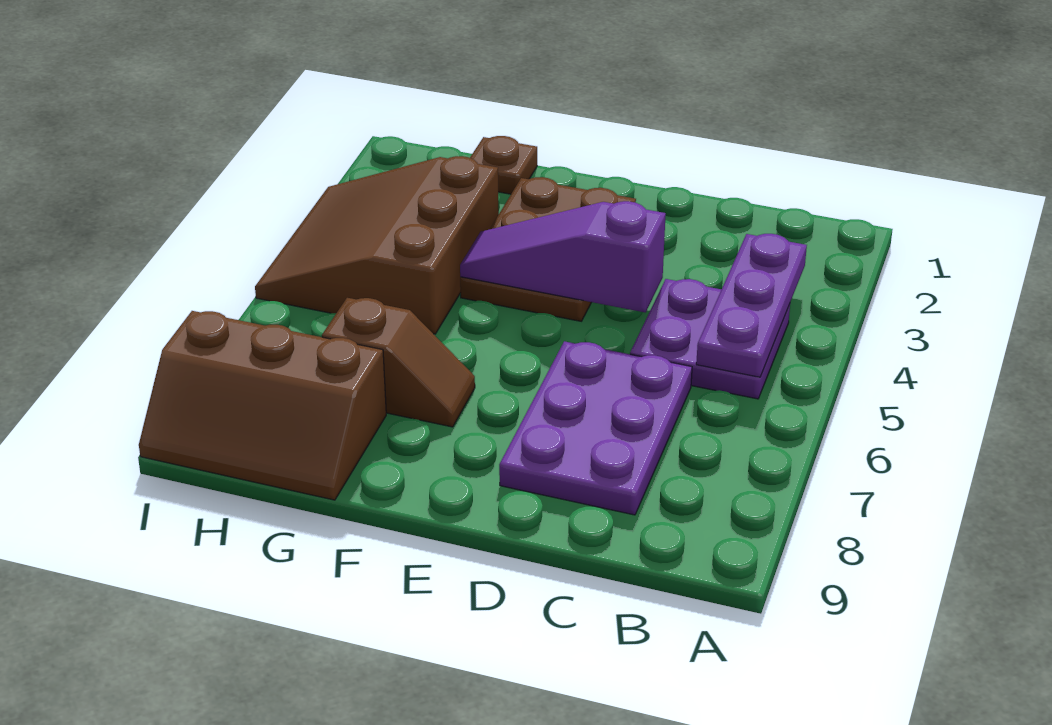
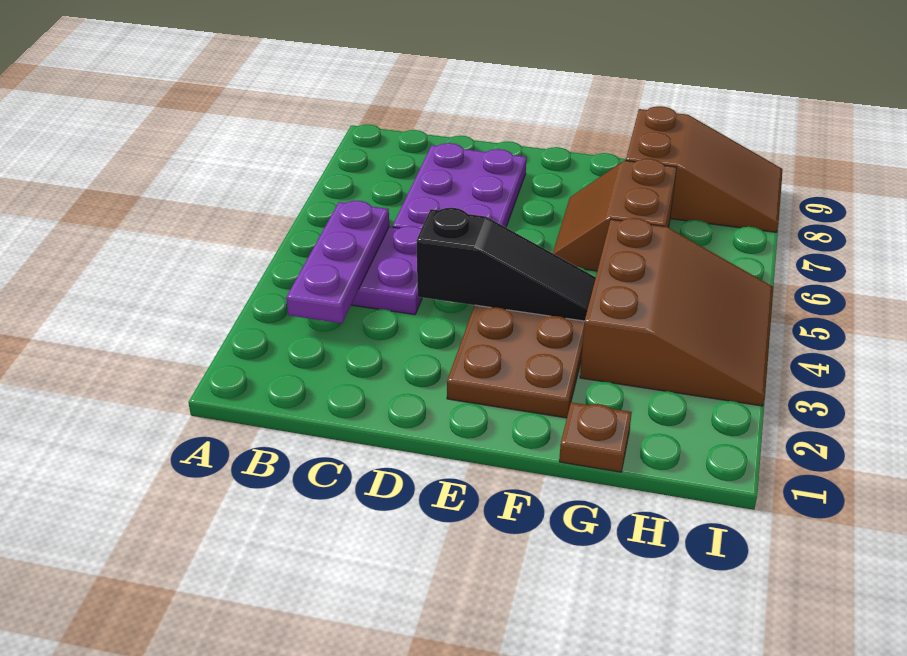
purple 1x3 slope [460,201,666,313] -> black 1x3 slope [416,208,596,321]
brown 1x2 slope [322,298,475,427] -> brown 2x2 slope [553,159,677,271]
brown 2x3 slope [139,311,386,500] -> brown 2x3 slope turned to [626,106,782,232]

